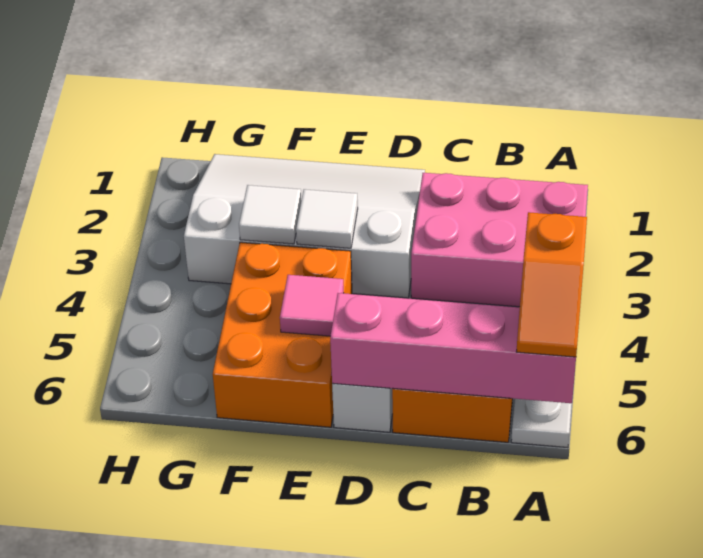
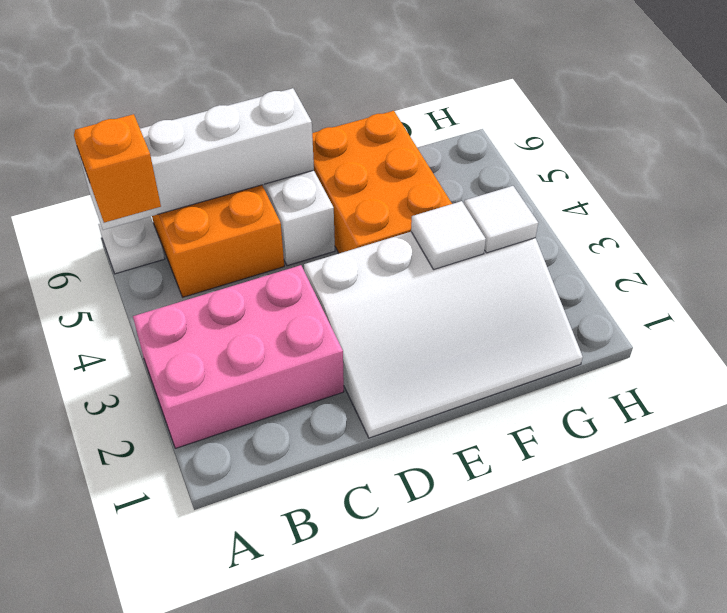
pink 1x4 brick [330,293,576,403] -> white 1x4 brick [78,88,314,230]
white 1x1 tile [296,189,358,248] -> white 1x1 tile moved to [464,186,538,253]
pink 1x1 tile [280,275,344,336] -> none

